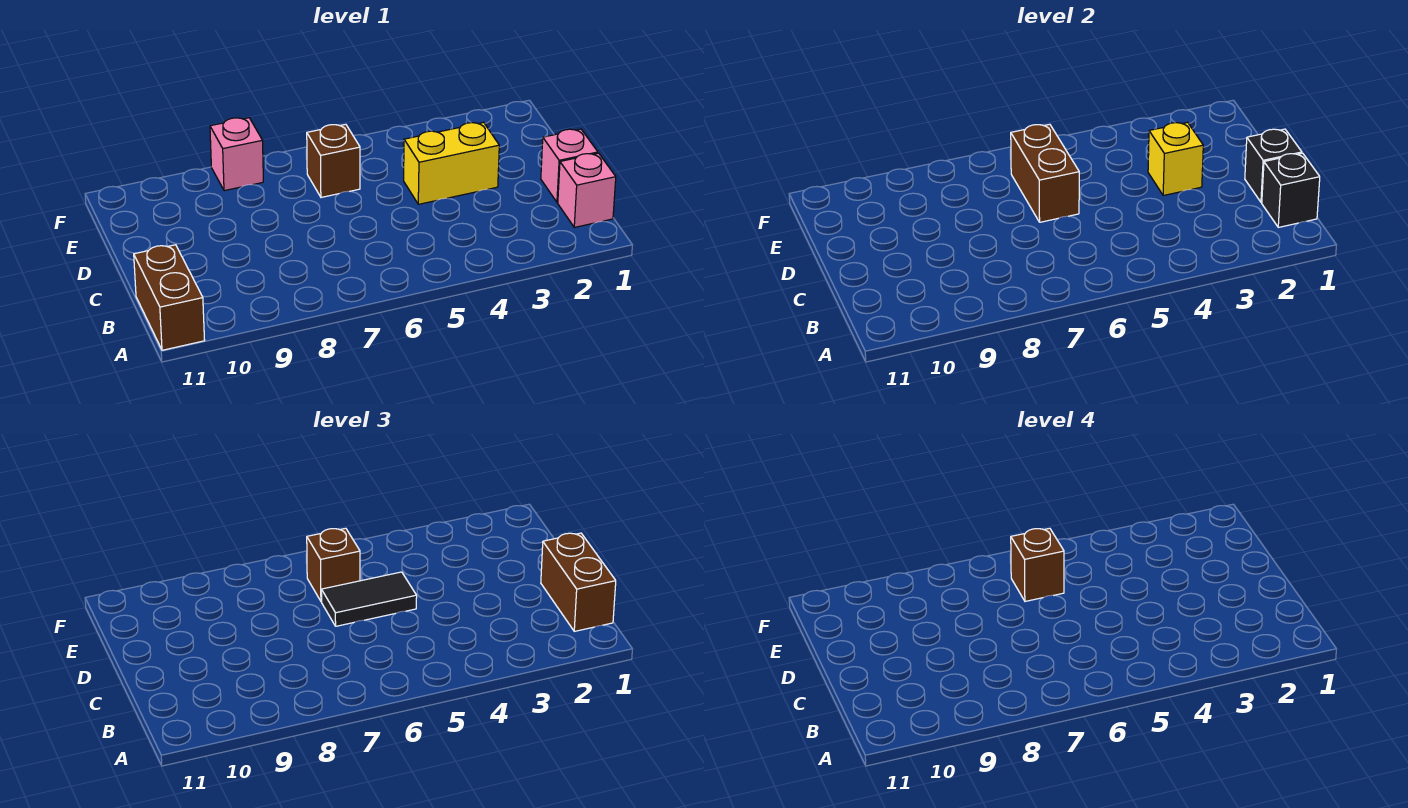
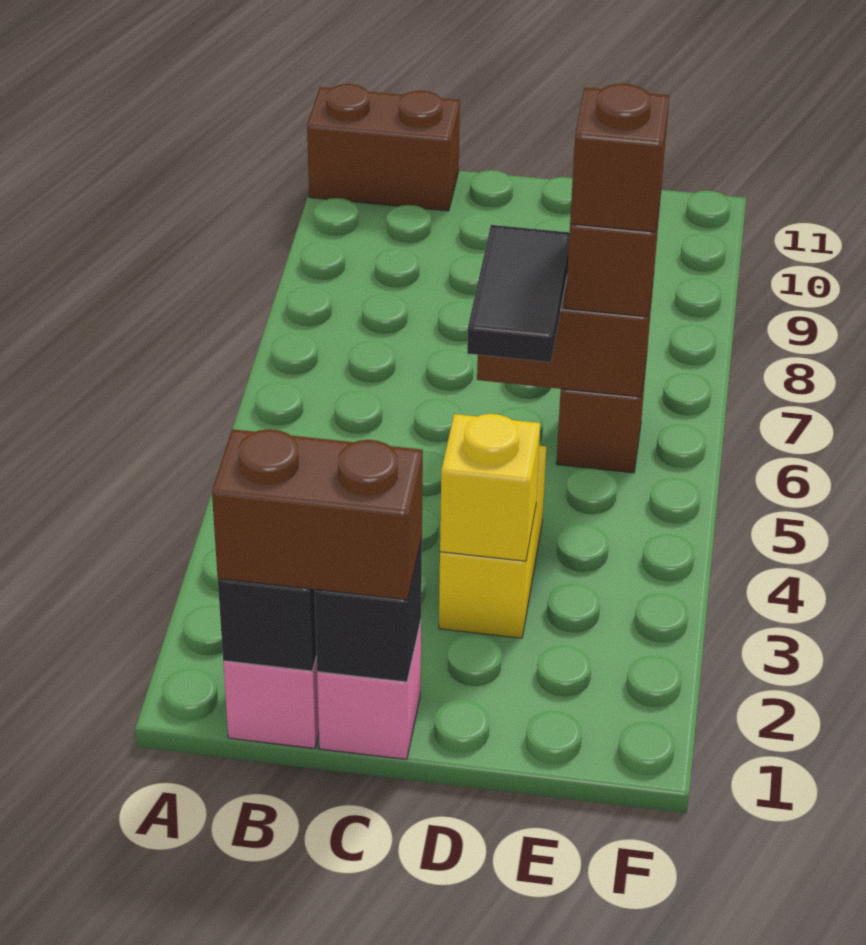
pink 1x1 brick [210,118,263,191] -> none

